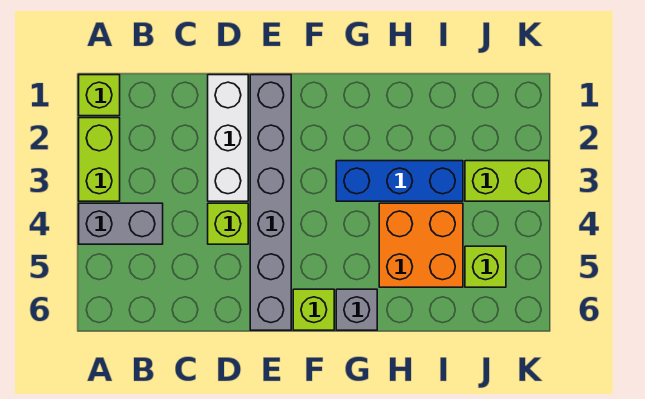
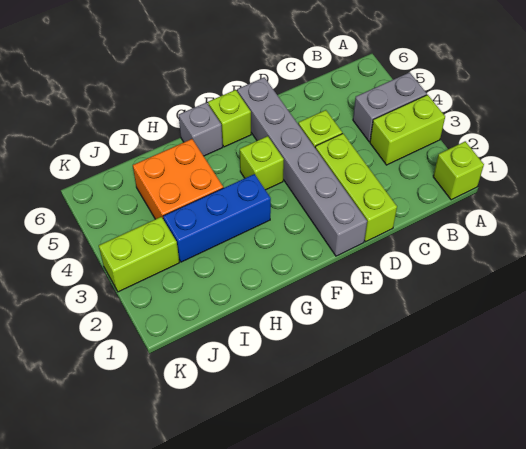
lime 1x2 brick [79,118,120,201] -> lime 1x2 brick turned to [370,95,445,165]
white 1x3 brick [208,75,248,201] -> lime 1x3 brick [315,133,397,242]
lime 1x1 brick [465,246,506,287] -> lime 1x1 brick moved to [240,136,284,190]

